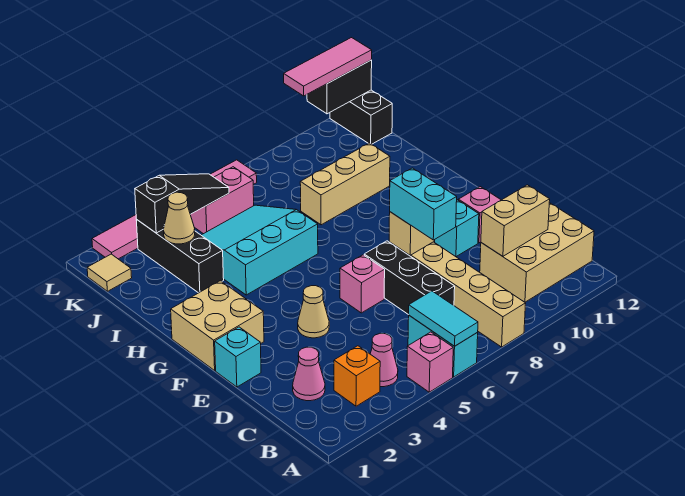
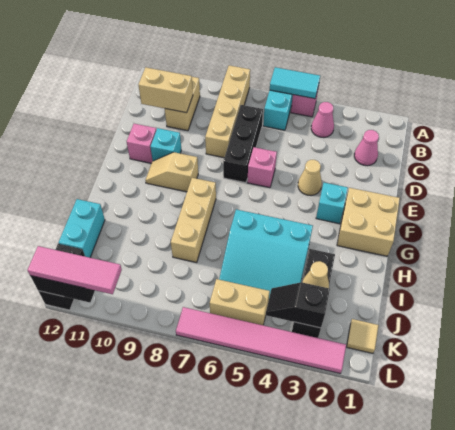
cyan 1x2 tile [409,291,478,346] -> cyan 1x2 tile turned to [270,67,320,99]
orange 1x1 brick [334,346,380,406] -> none
tan 2x3 brick [480,203,594,302] -> tan 1x2 brick [165,77,200,131]
cyan 1x1 brick [215,327,261,387] -> cyan 1x1 brick moved to [316,183,348,224]
cyan 1x2 brick [390,168,457,240] -> cyan 1x2 brick moved to [59,199,105,258]
tan 1x3 brick [300,143,390,225] -> tan 1x3 brick turned to [171,178,216,262]
black 1x3 slope [135,174,229,233] -> black 1x2 slope [266,282,330,328]
pink 1x2 brick [190,167,254,234] -> tan 1x2 brick [210,279,270,325]

